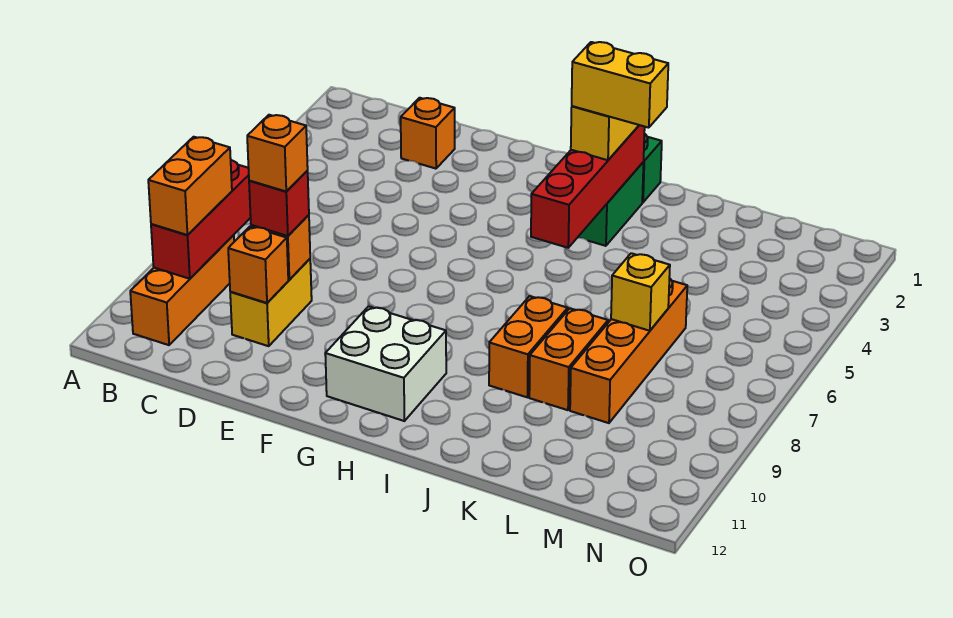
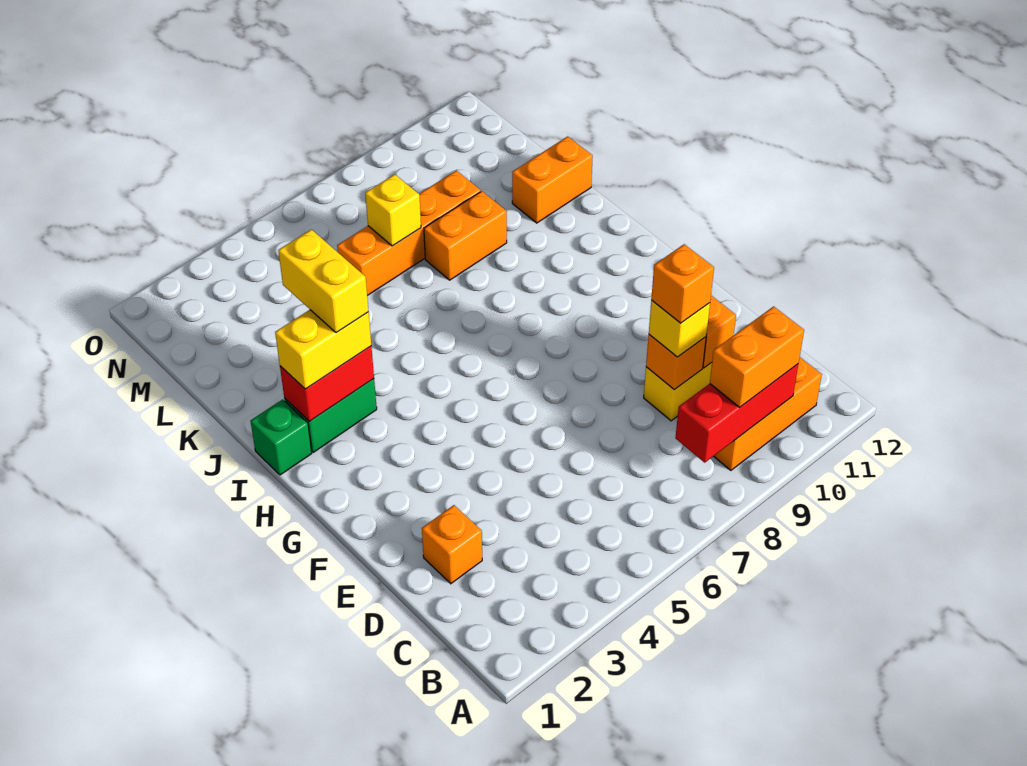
red 1x1 brick [249,171,309,236] -> yellow 1x1 brick [649,300,710,357]
white 2x2 brick [325,306,446,421] -> none
red 1x4 brick [531,125,645,248] -> red 1x2 brick [280,346,374,422]
orange 1x2 brick [489,296,568,397] -> orange 1x2 brick moved to [512,136,593,223]

